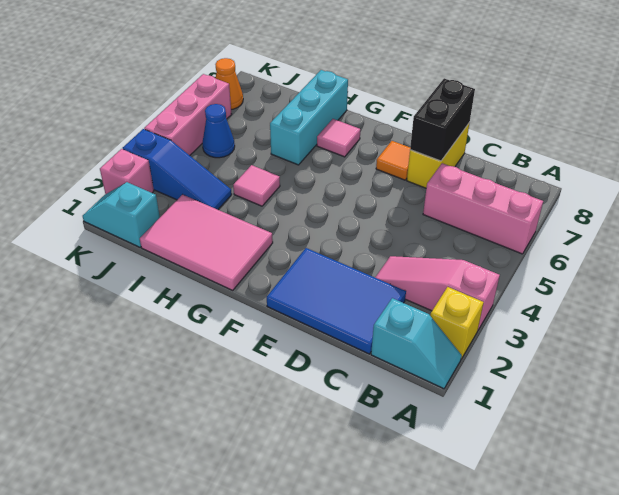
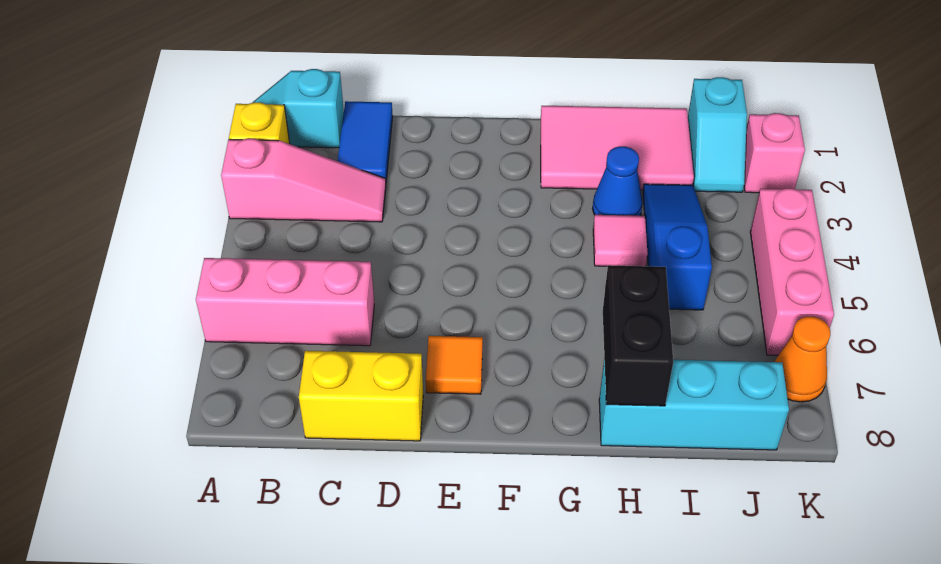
blue 2x3 tile [267,248,406,354] -> blue 1x2 tile [338,101,393,181]
yellow 1x2 brick [407,124,469,188] -> yellow 1x2 brick turned to [299,351,423,441]
black 1x2 brick [410,78,475,161] -> black 1x2 brick moved to [603,265,673,406]
pink 1x1 tile [317,119,360,157] -> none
cyan 1x3 brick [270,70,348,165] -> cyan 1x3 brick turned to [599,359,789,450]
blue 1x3 slope [123,129,232,210] -> blue 1x3 slope turned to [643,184,712,310]
cyan 1x2 slope [83,182,160,247] -> cyan 1x2 slope turned to [688,77,747,192]
blue 1x1 cone [202,104,235,158] -> blue 1x1 cone moved to [593,146,643,216]

